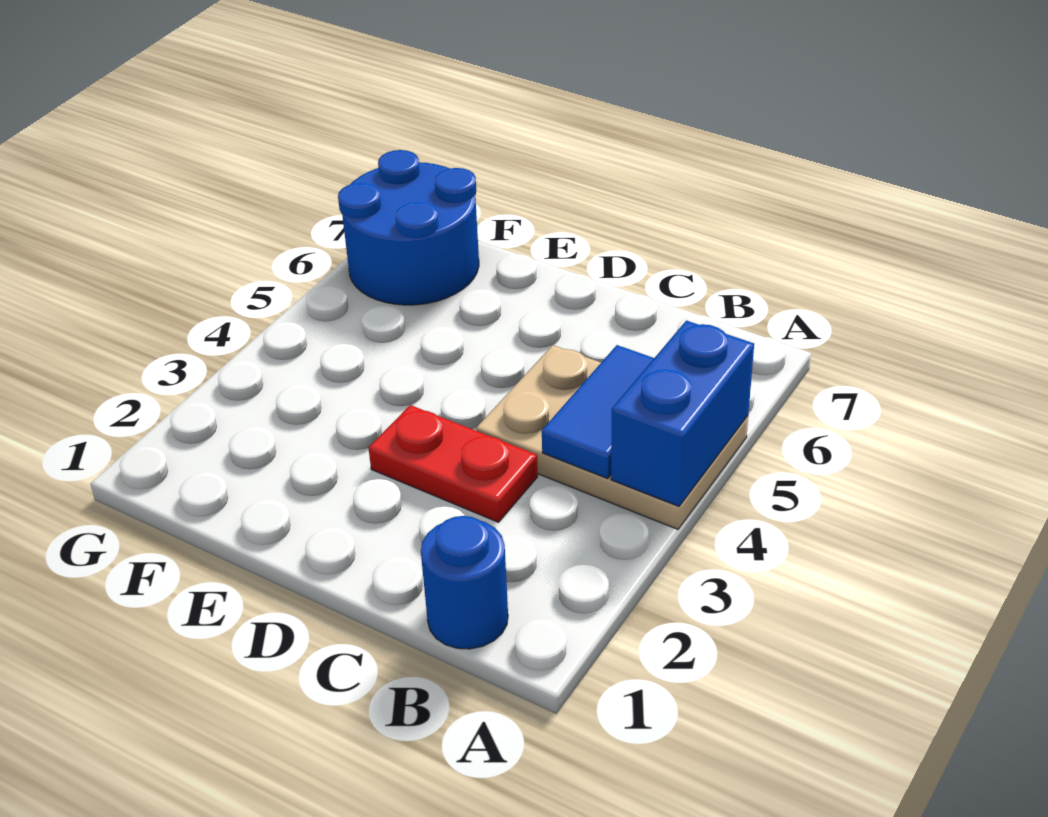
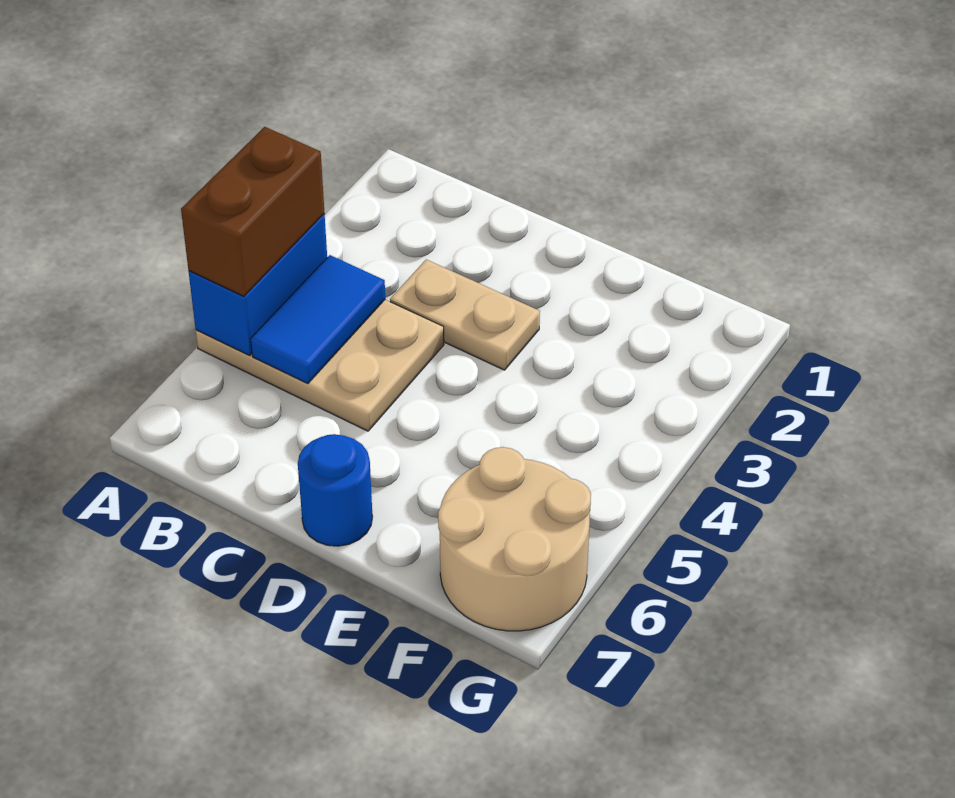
none -> brown 1x2 brick [181,127,324,296]
blue 1x1 round brick [421,516,508,649] -> blue 1x1 round brick moved to [298,434,373,546]
red 1x2 plate [369,405,538,522] -> tan 1x2 plate [390,260,540,370]
blue 2x2 round brick [338,150,479,305] -> tan 2x2 round brick [438,447,591,631]

